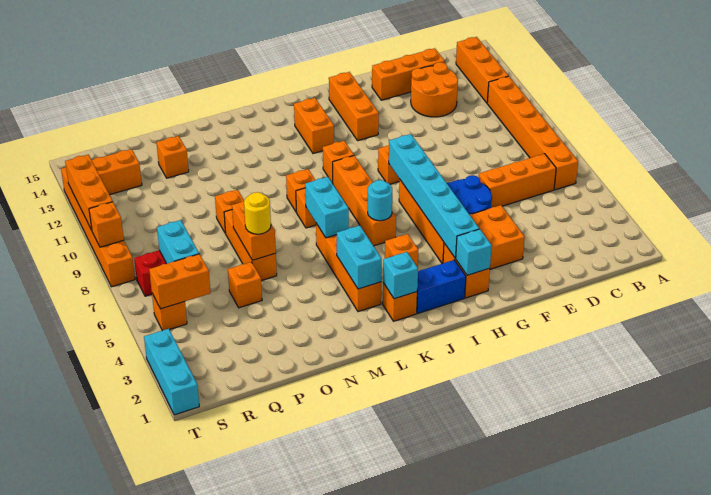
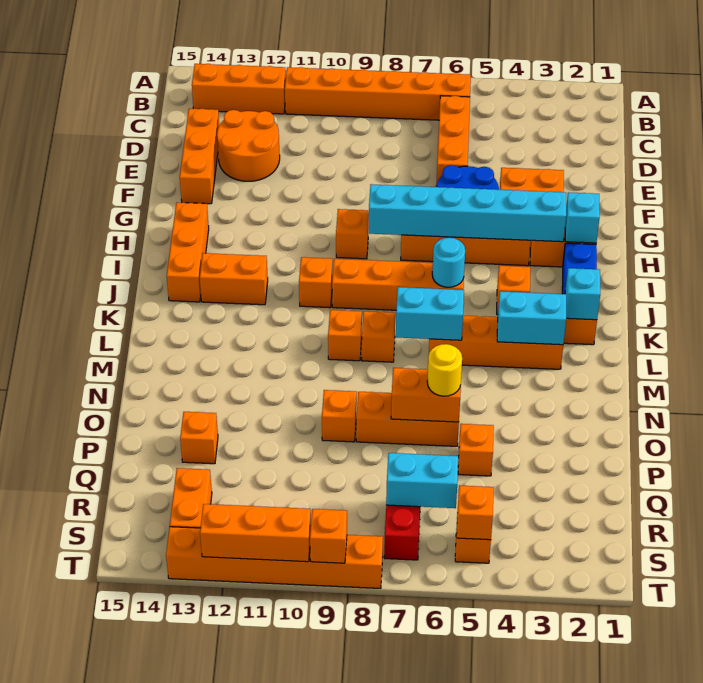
orange 1x3 brick [329,72,379,141] -> orange 1x3 brick turned to [167,203,209,302]
orange 1x2 brick [149,254,210,309] -> orange 1x1 brick [457,485,494,540]
cyan 1x3 brick [144,329,199,415] -> none

